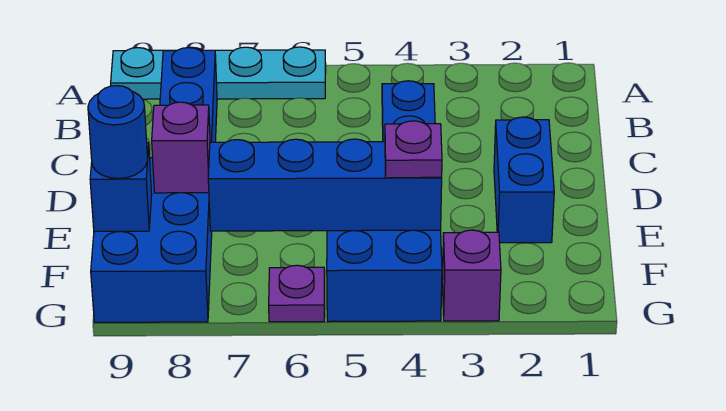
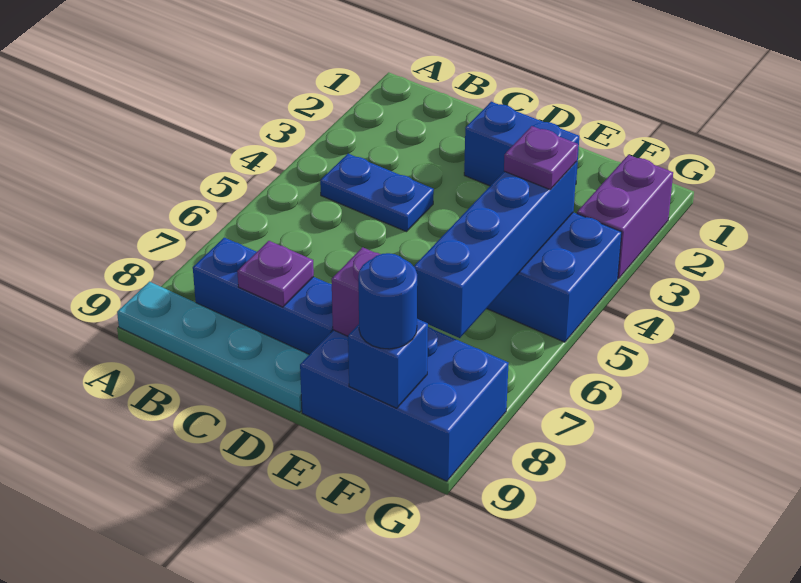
cyan 1x4 plate [111,47,326,99] -> cyan 1x4 plate turned to [117,282,309,412]
purple 1x1 brick [442,230,501,321] -> purple 1x2 brick [577,155,673,279]
purple 1x1 plate [269,265,325,322] -> purple 1x1 plate moved to [237,241,314,307]

